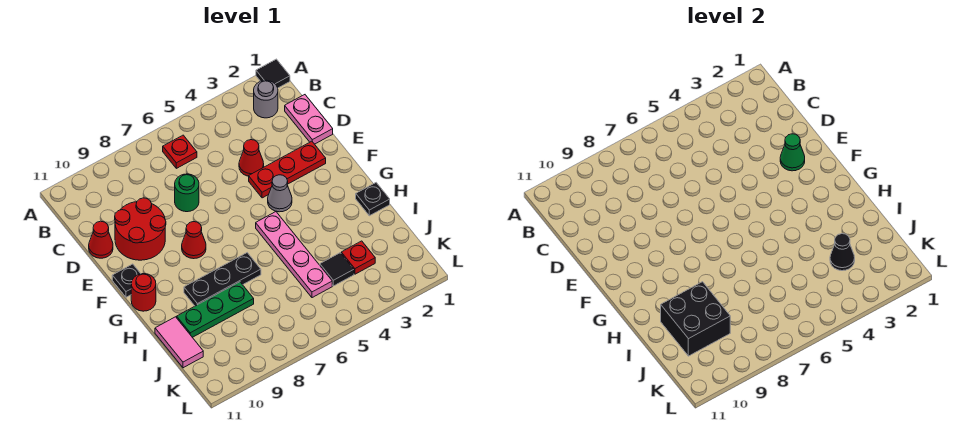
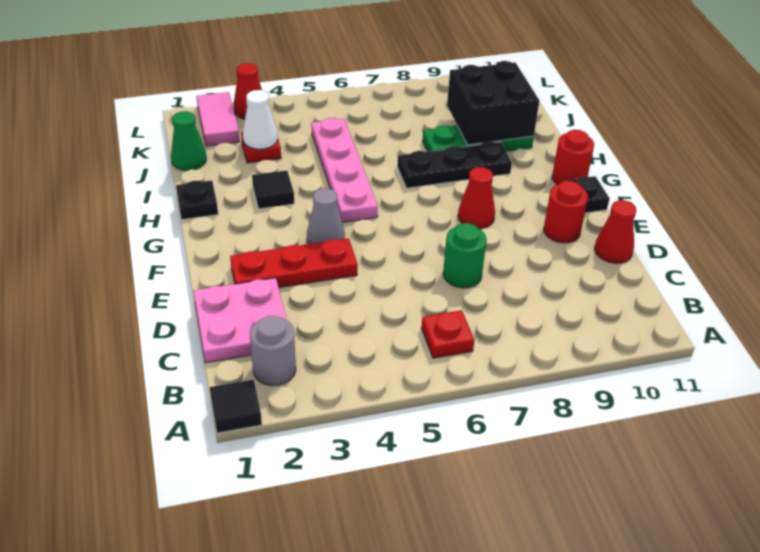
pink 1x2 plate [285,95,333,144] -> pink 2x2 plate [193,278,286,363]
red 1x1 cone [239,140,264,176] -> red 1x1 cone moved to [234,63,262,119]
red 2x2 round brick [115,198,166,260] -> red 1x1 round brick [544,181,588,243]
green 1x1 cone [780,134,805,171] -> green 1x1 cone moved to [171,111,207,171]
pink 1x2 tile [155,317,203,368] -> pink 1x2 tile moved to [196,92,240,146]
black 1x1 cone [830,234,855,271] -> white 1x1 cone [243,90,278,149]
black 1x1 tile [320,253,354,286] -> black 1x1 tile moved to [252,170,294,209]

